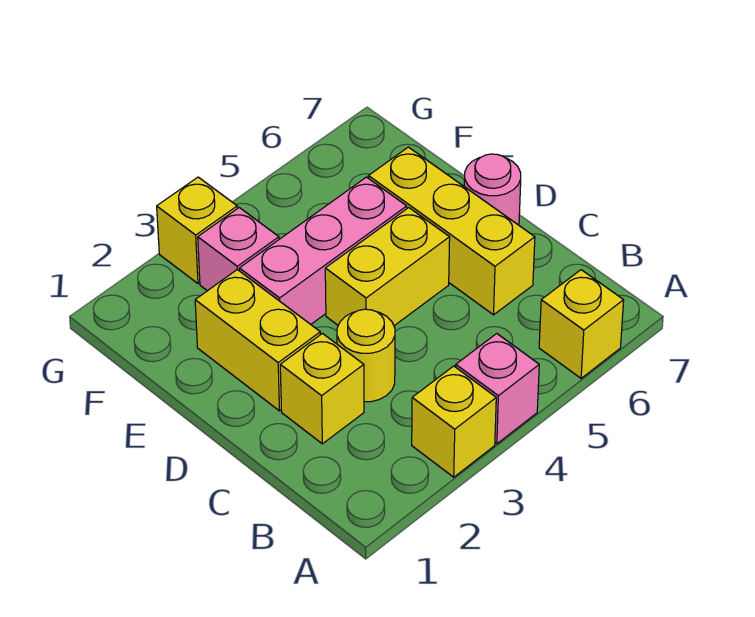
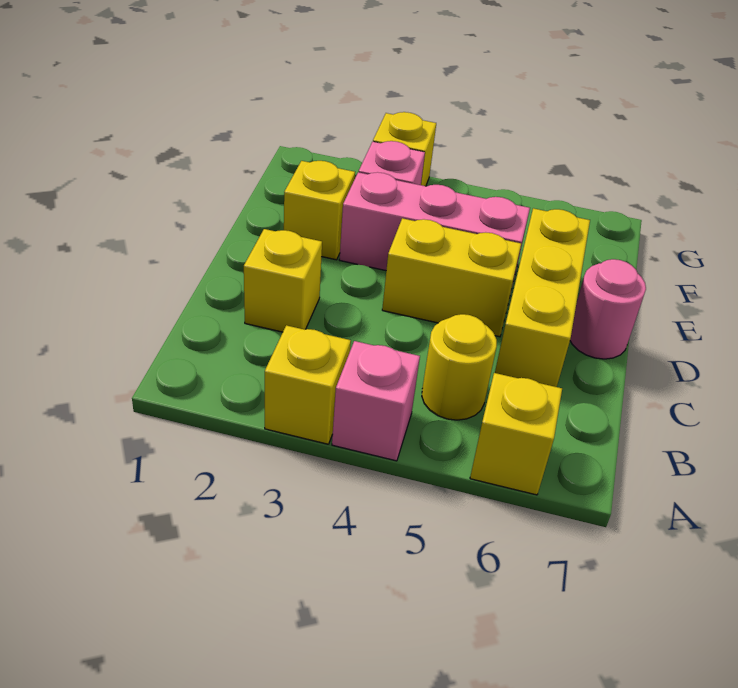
yellow 1x1 round brick [337,309,395,402] -> yellow 1x1 round brick moved to [422,314,497,420]
yellow 1x2 brick [195,270,320,411] -> yellow 1x1 brick [284,161,355,260]

